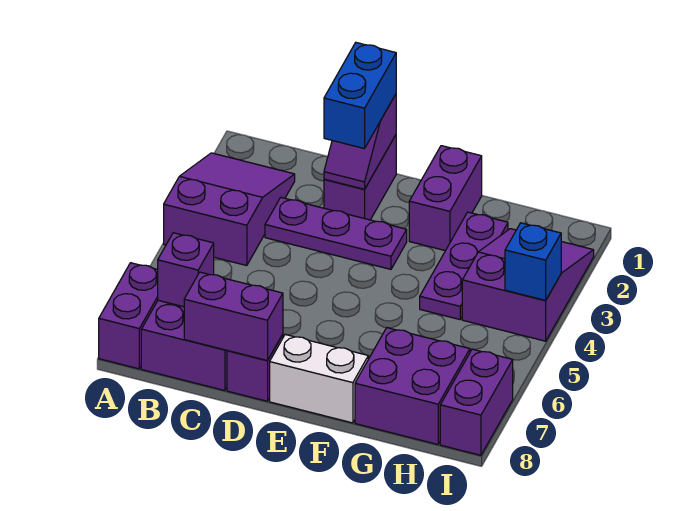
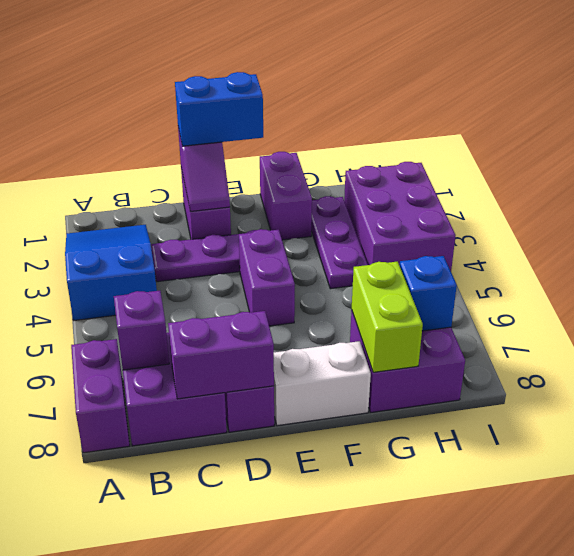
purple 2x3 slope [164,153,295,266] -> blue 2x3 slope [65,225,157,320]
blue 1x2 brick [324,43,396,149] -> blue 1x2 brick turned to [175,72,263,146]
none -> lime 1x2 brick [352,262,423,372]
purple 2x3 slope [462,229,594,341] -> purple 2x3 brick [344,162,456,271]
blue 1x1 brick [505,223,561,300] -> blue 1x1 brick moved to [400,256,457,331]
purple 1x2 brick [440,349,513,455] -> purple 1x2 brick moved to [239,229,295,326]

